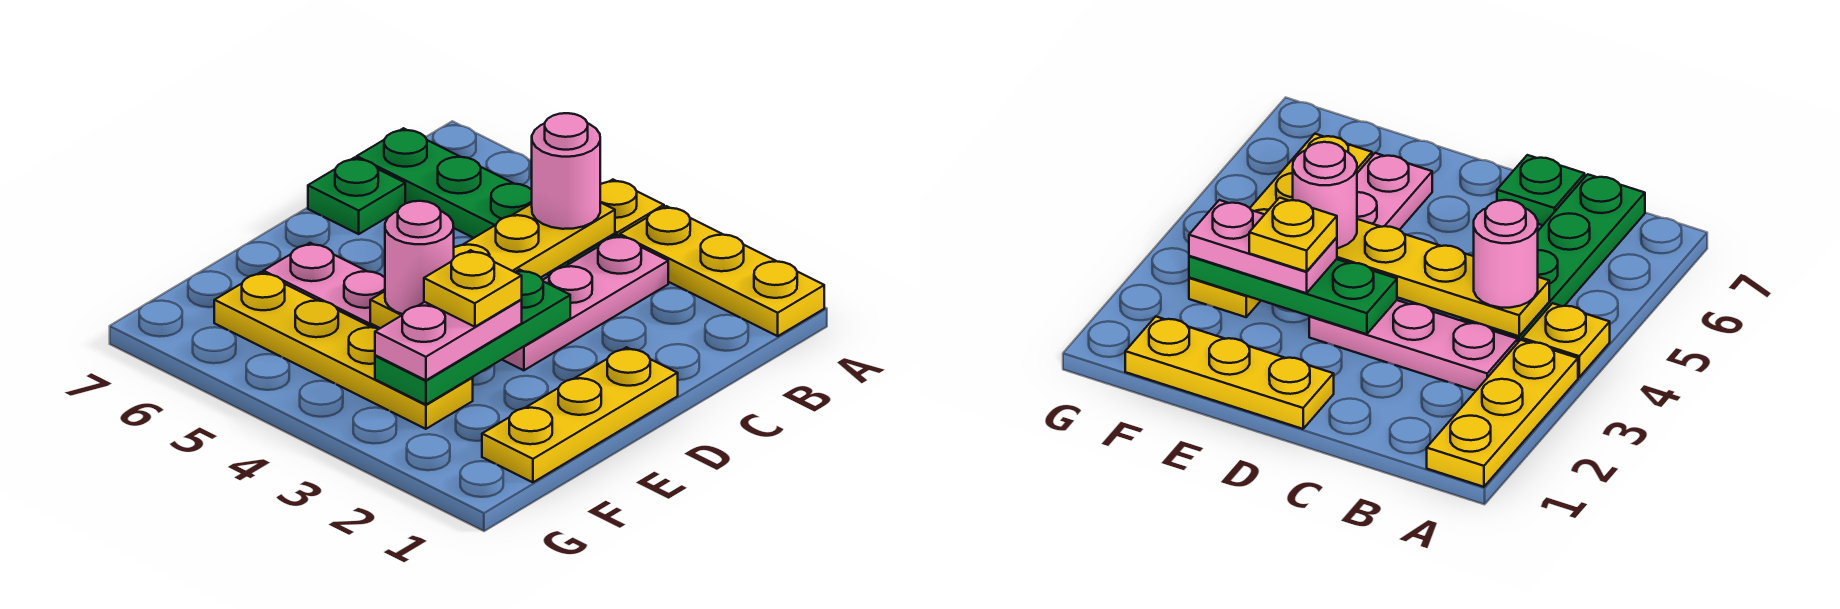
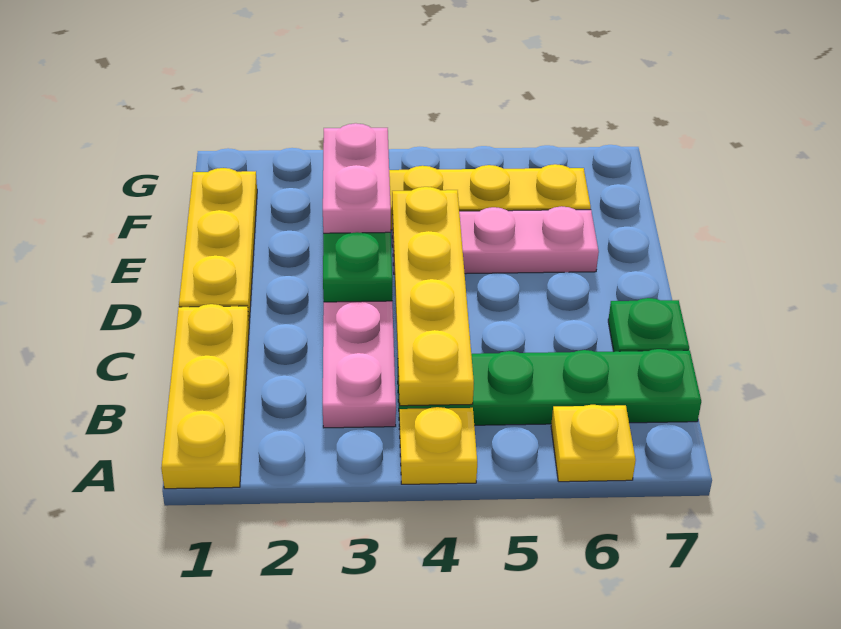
yellow 1x3 plate [620,206,824,336] -> yellow 1x3 plate turned to [161,304,249,489]
pink 1x1 round brick [532,113,600,229] -> none
yellow 1x1 plate [424,250,522,327] -> yellow 1x1 plate moved to [551,405,636,482]
pink 1x1 round brick [385,201,454,314] -> none

